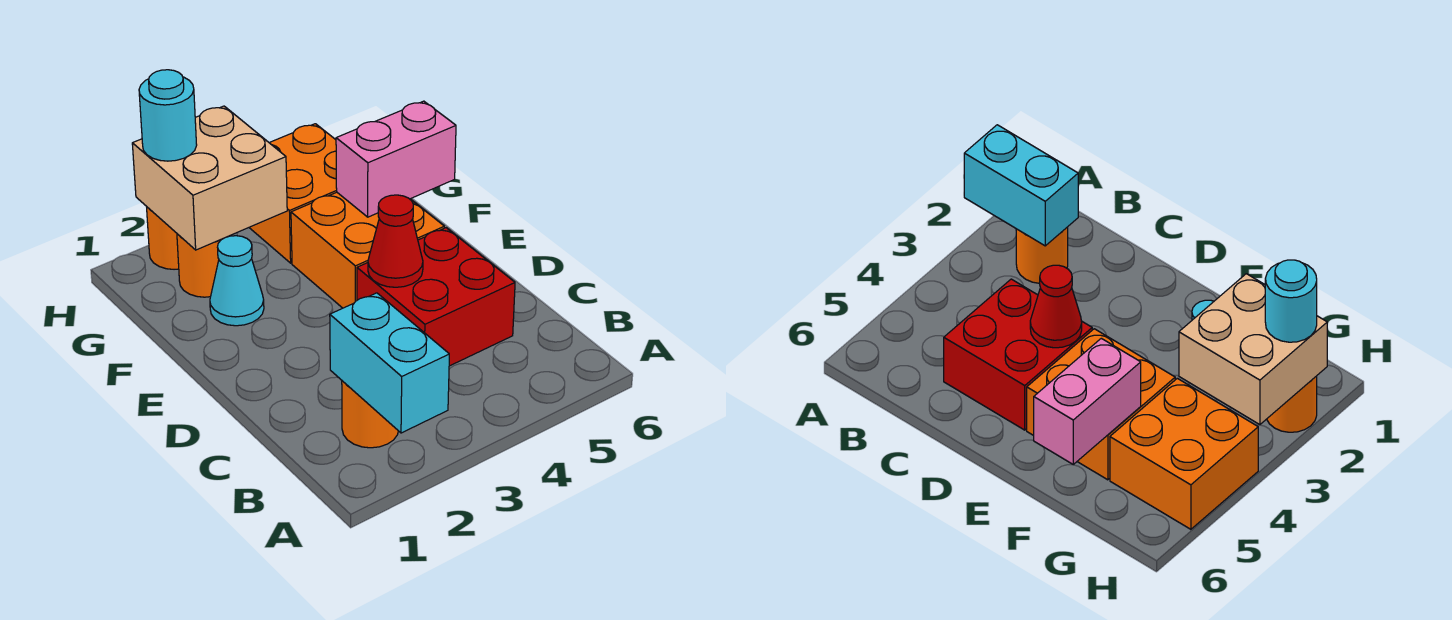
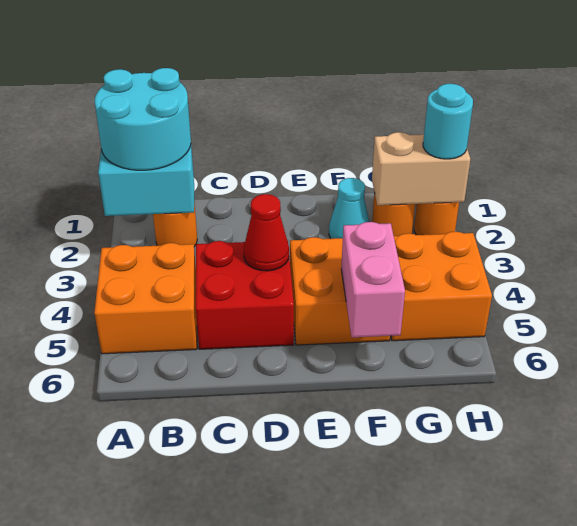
none -> cyan 2x2 round brick [95,68,191,170]
none -> orange 2x2 brick [94,243,197,354]
tan 2x2 brick [132,106,287,250] -> tan 1x2 brick [372,132,470,205]

